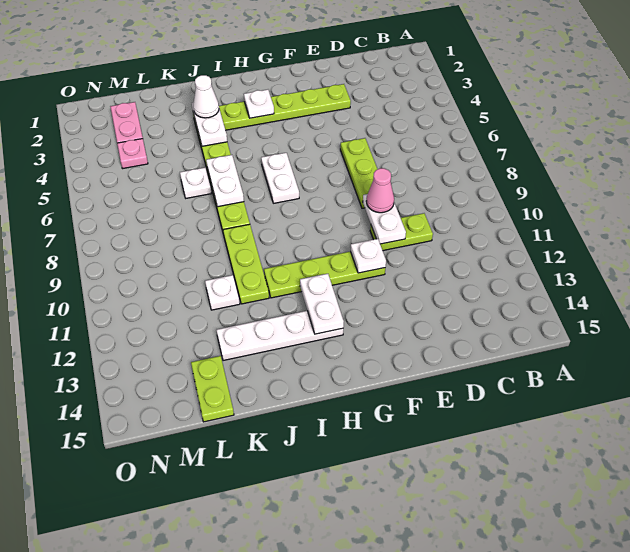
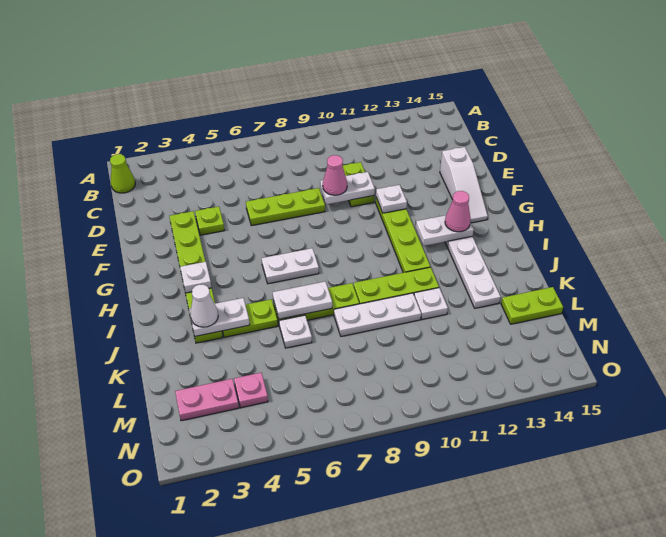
none -> lime 1x1 cone [110,154,135,193]
none -> lime 1x1 plate [195,207,224,235]
none -> white 1x3 slope [440,147,488,223]
none -> pink 1x1 cone [445,191,471,232]
none -> white 1x3 plate [334,293,421,336]

